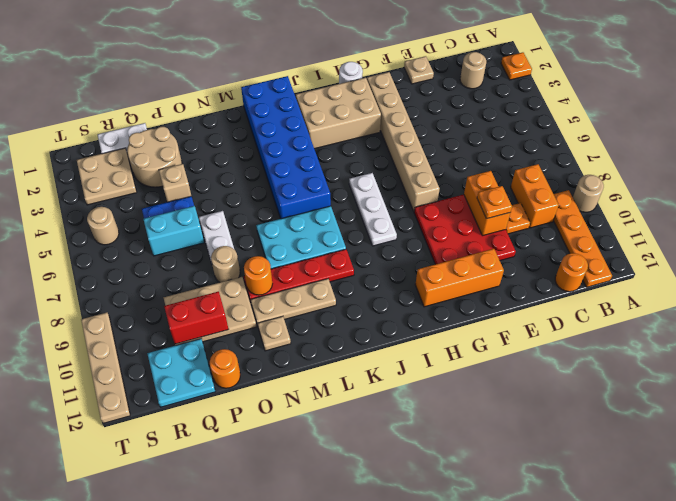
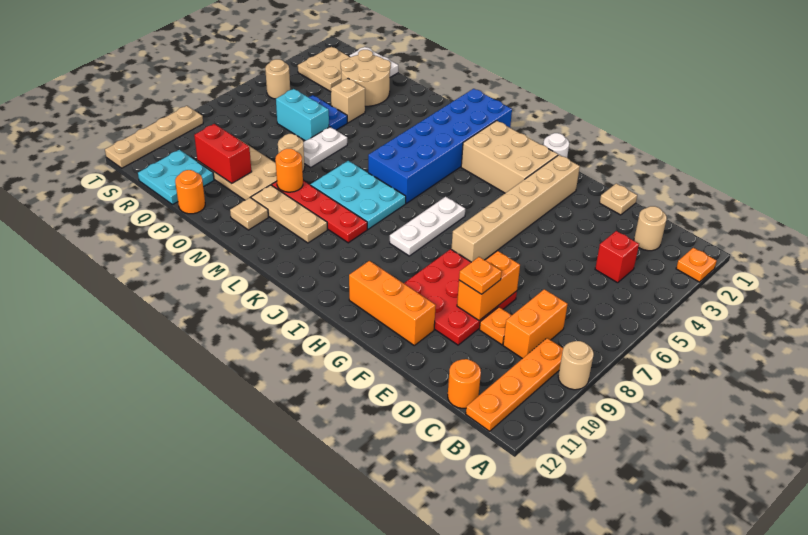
none -> red 1x1 brick [595,231,639,283]

